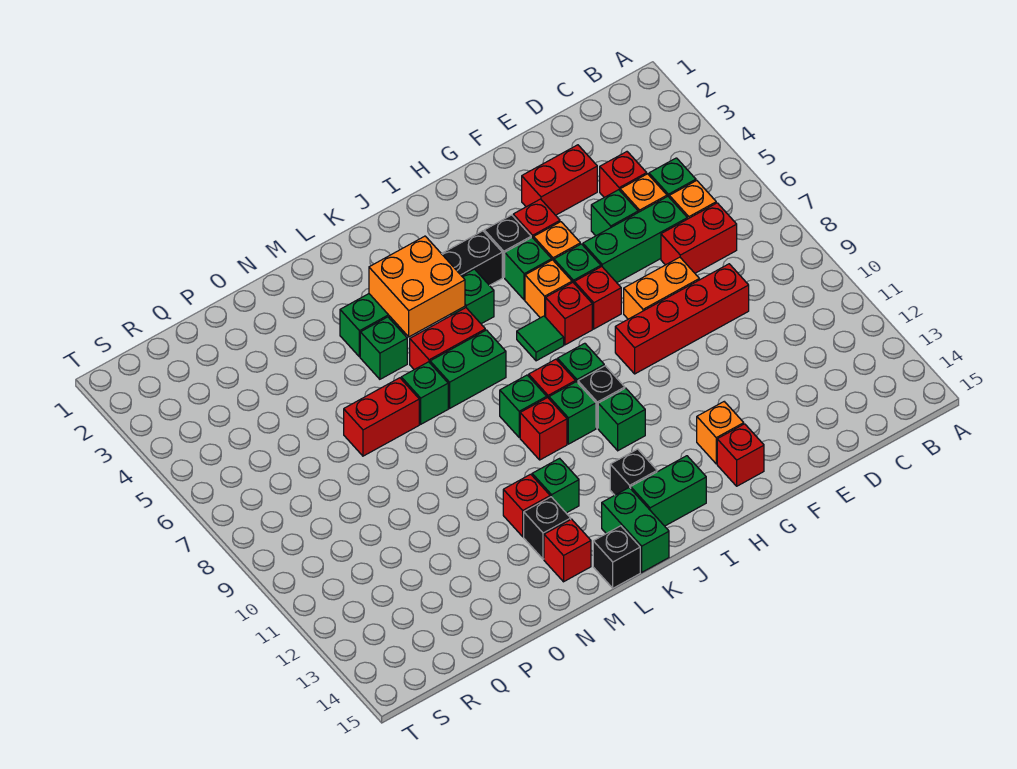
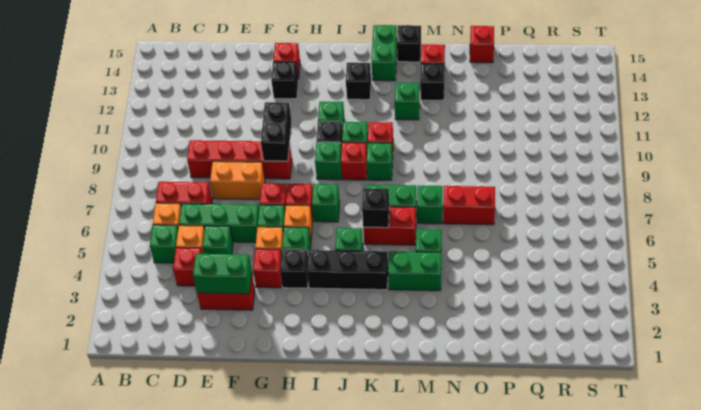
none -> black 1x2 brick [261,102,291,161]
orange 1x1 brick [697,402,744,464] -> black 1x1 brick [271,62,299,99]
green 1x1 tile [517,316,564,361] -> green 1x1 brick [312,184,340,222]
green 1x2 brick [631,456,706,526] -> green 1x2 brick moved to [193,254,252,294]
orange 2x2 brick [369,236,465,337] -> none
none -> black 1x1 brick [362,188,389,228]
red 1x1 brick [503,474,550,537] -> red 1x1 brick moved to [470,26,494,63]

